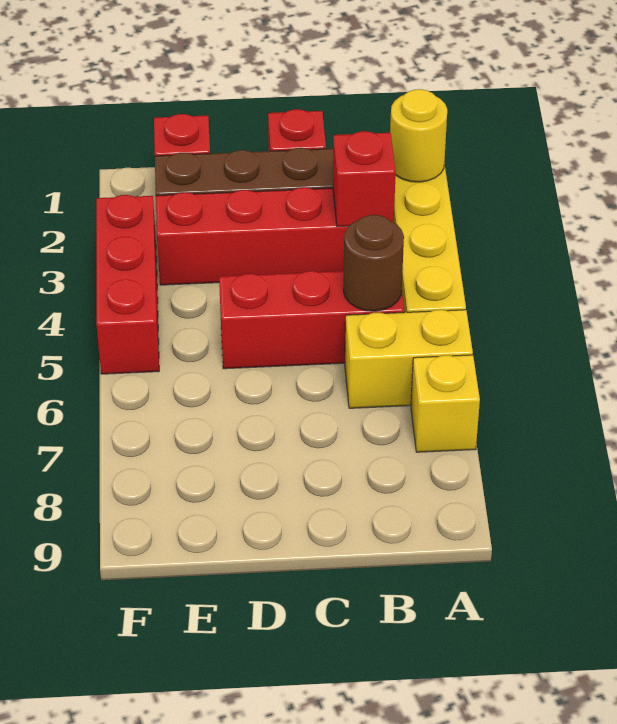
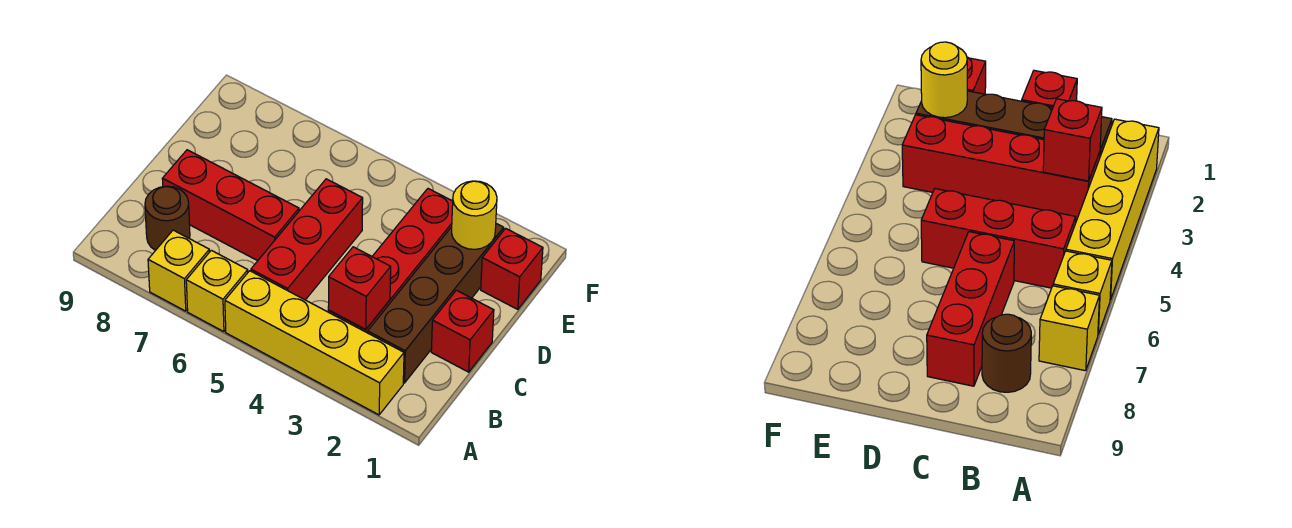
yellow 1x1 round brick [390,89,447,182] -> yellow 1x1 round brick moved to [452,181,497,249]
yellow 1x2 brick [345,310,473,408] -> yellow 1x1 brick [186,250,248,332]
brown 1x1 round brick [343,215,404,311] -> brown 1x1 round brick moved to [145,186,190,251]
red 1x3 brick [96,195,159,374] -> red 1x3 brick moved to [162,150,299,261]

